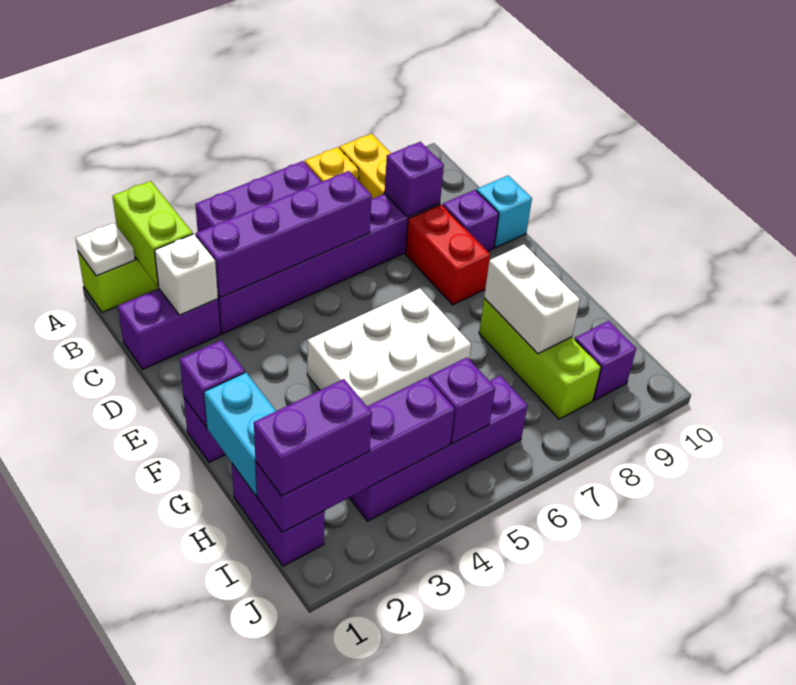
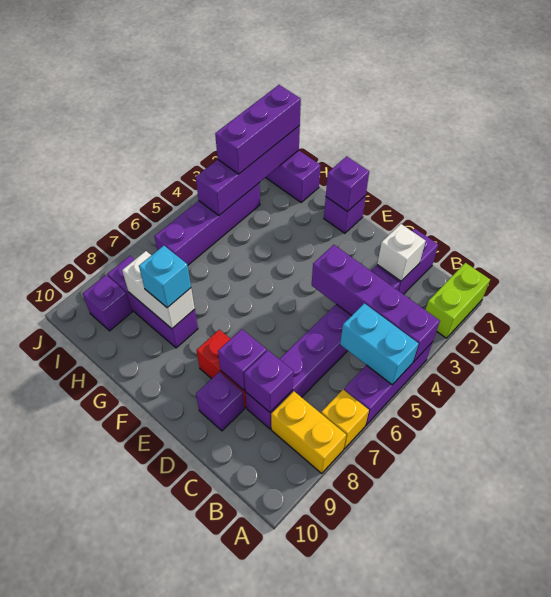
white 1x1 plate [75,223,135,276] -> none
lime 1x2 brick [112,181,193,287] -> none
purple 1x4 brick [196,171,372,298] -> purple 1x4 brick turned to [312,245,440,362]
cyan 1x1 brick [477,176,532,248] -> cyan 1x1 brick moved to [139,246,191,308]
white 2x3 brick [307,288,471,406] -> none
cyan 1x2 brick [204,372,276,496] -> cyan 1x2 brick moved to [340,303,419,385]
lime 1x3 brick [479,298,601,419] -> purple 1x3 brick [107,256,198,348]
purple 1x2 brick [254,379,372,496] -> purple 1x3 brick [215,85,301,174]
purple 1x1 brick [429,357,495,444] -> purple 1x1 brick moved to [218,329,267,390]

